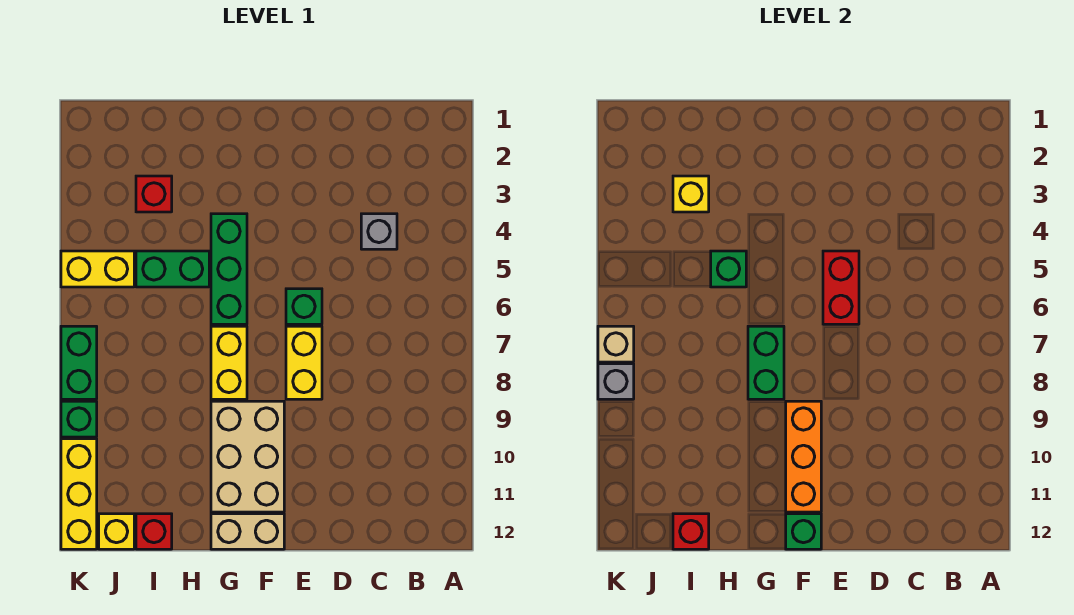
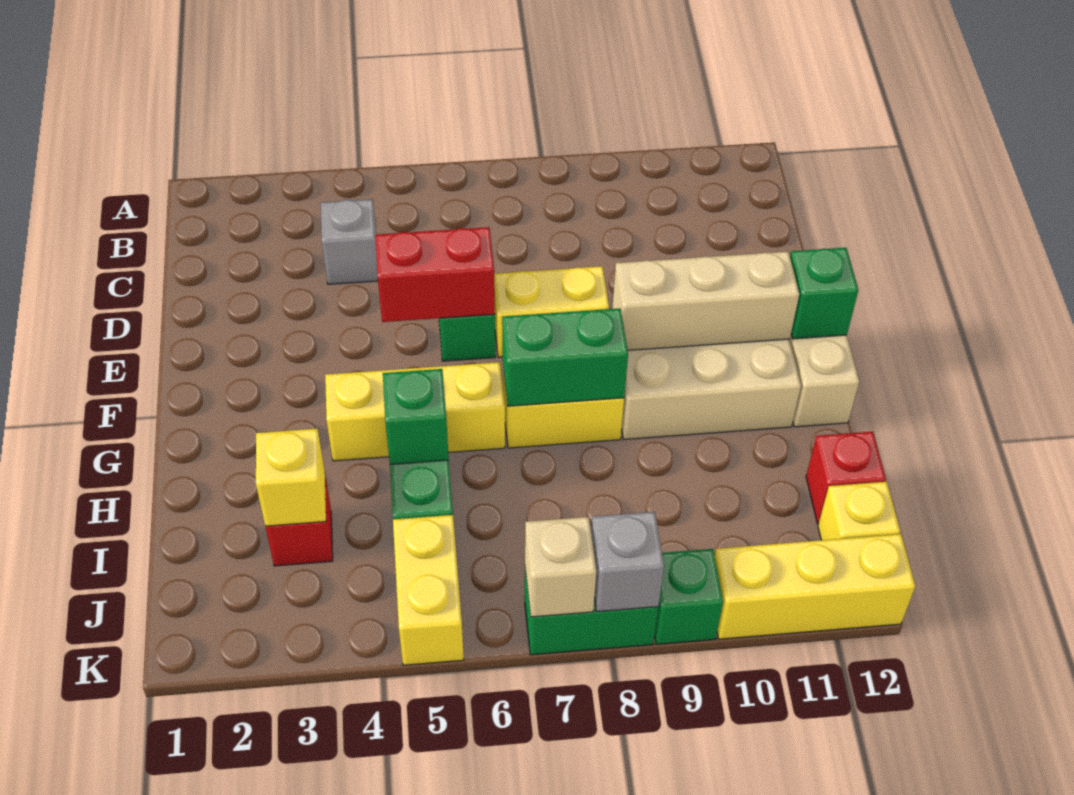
orange 1x3 brick [786,401,821,512] -> tan 1x3 brick [612,252,799,350]
green 1x3 brick [211,214,247,324] -> yellow 1x3 brick [325,362,505,461]
red 1x1 brick [673,514,709,549] -> none

